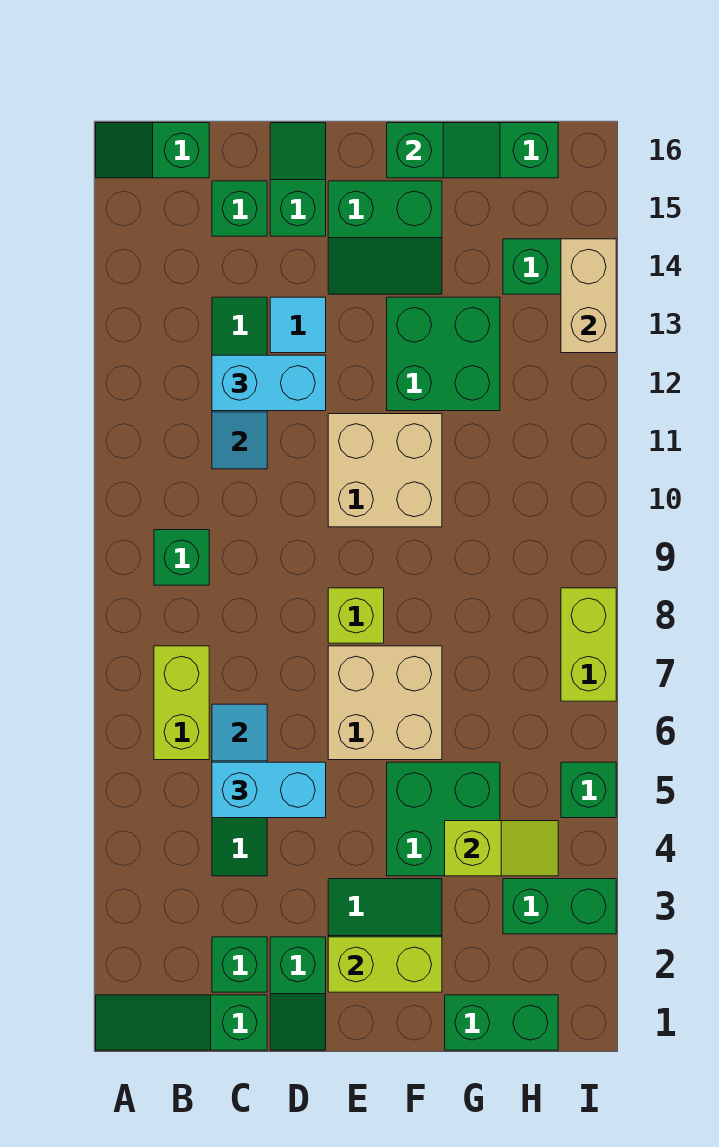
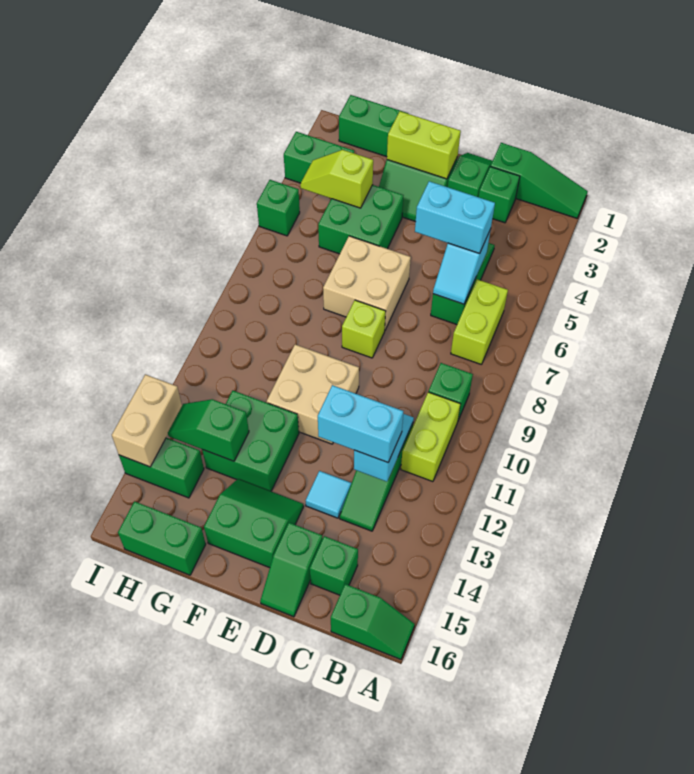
green 1x2 slope [387,123,500,178] -> green 1x2 slope moved to [168,399,249,461]
lime 1x2 brick [561,588,616,701] -> lime 1x2 brick moved to [401,392,460,482]

